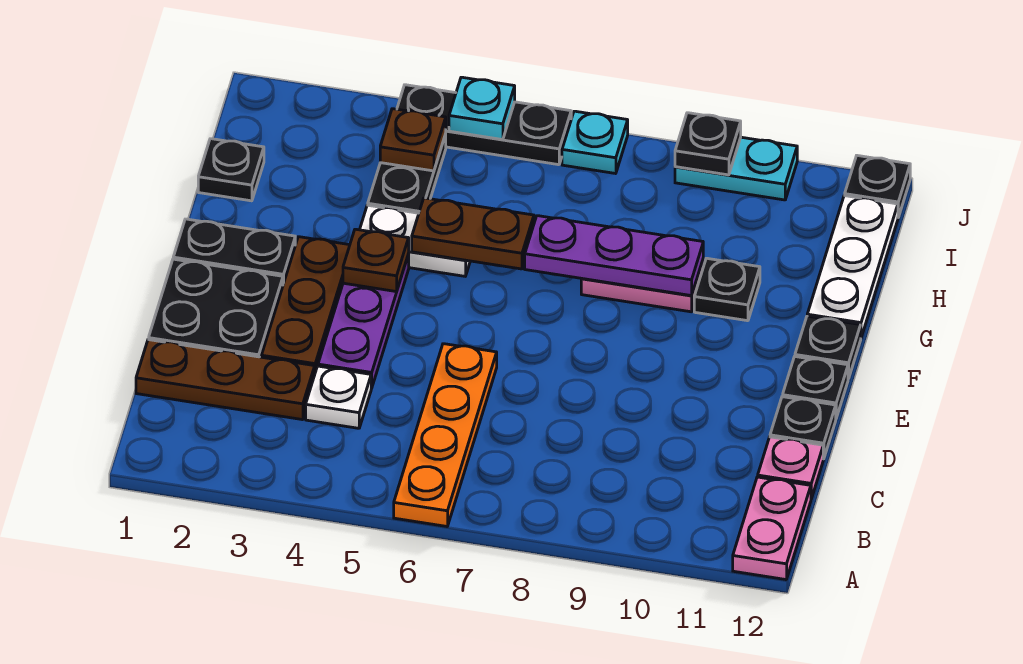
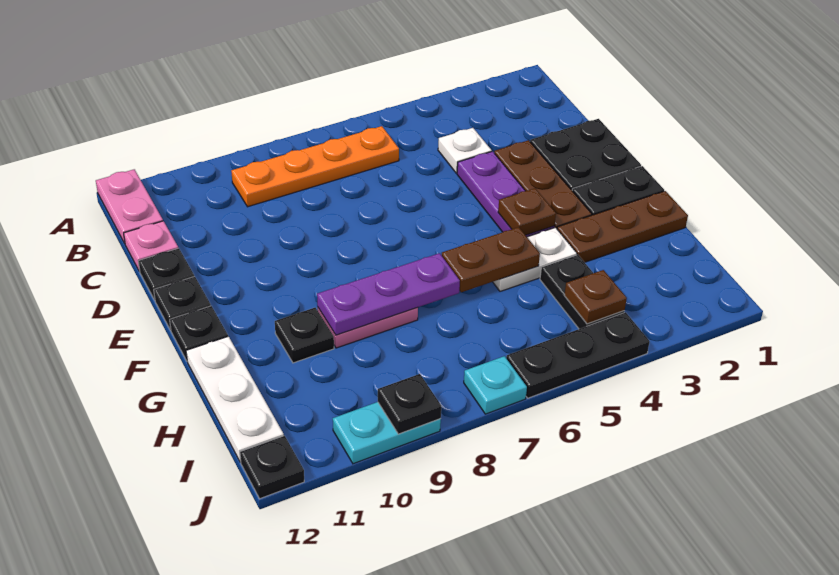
orange 1x4 plate [394,344,497,526] -> orange 1x4 plate turned to [231,126,399,207]
brown 1x3 plate [136,340,315,420] -> brown 1x3 plate moved to [557,191,688,262]
black 1x1 plate [198,139,264,201] -> none
cyan 1x1 plate [449,77,515,140] -> none

